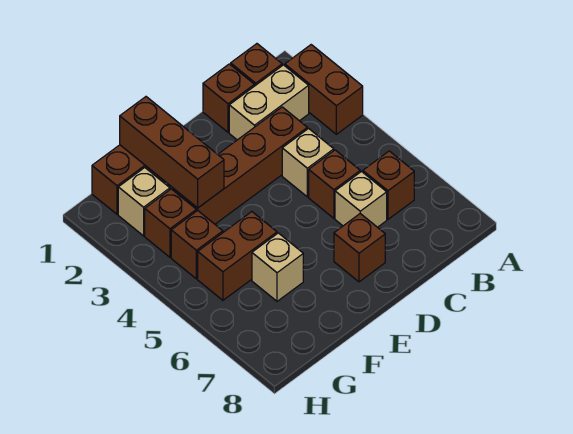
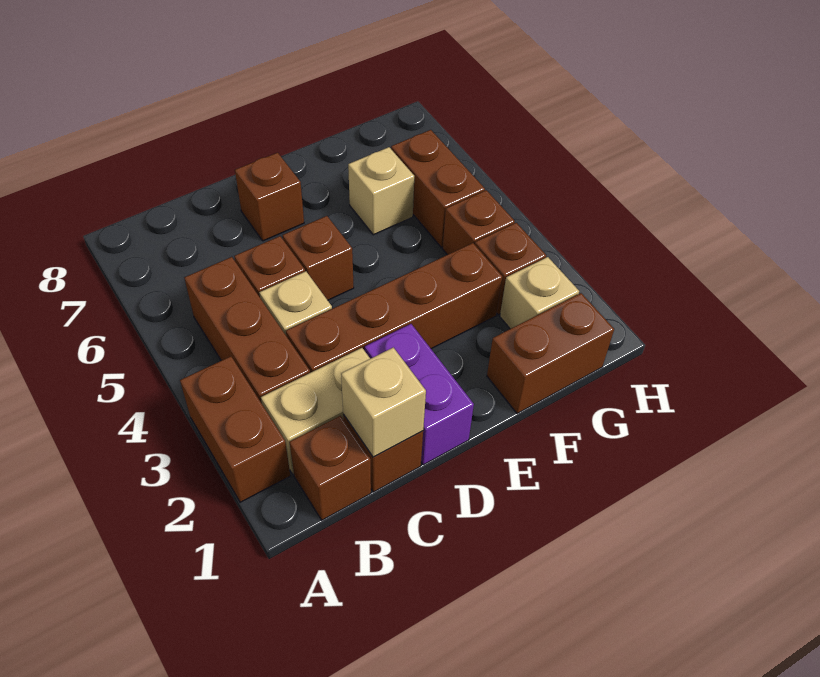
brown 1x1 brick [363,151,414,219] -> brown 1x1 brick moved to [283,216,354,300]
tan 1x1 brick [335,172,387,227] -> tan 1x1 brick moved to [341,347,426,457]
none -> purple 1x2 brick [365,324,474,465]
brown 1x3 brick [120,97,224,208] -> brown 1x3 brick moved to [184,257,310,404]
brown 1x2 brick [198,212,277,300] -> brown 1x2 brick turned to [391,130,485,247]

